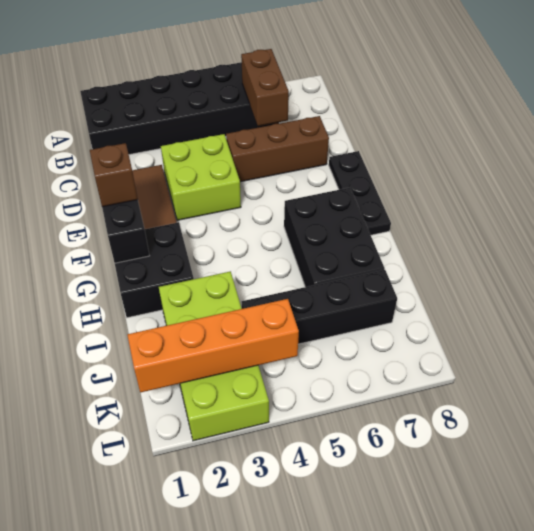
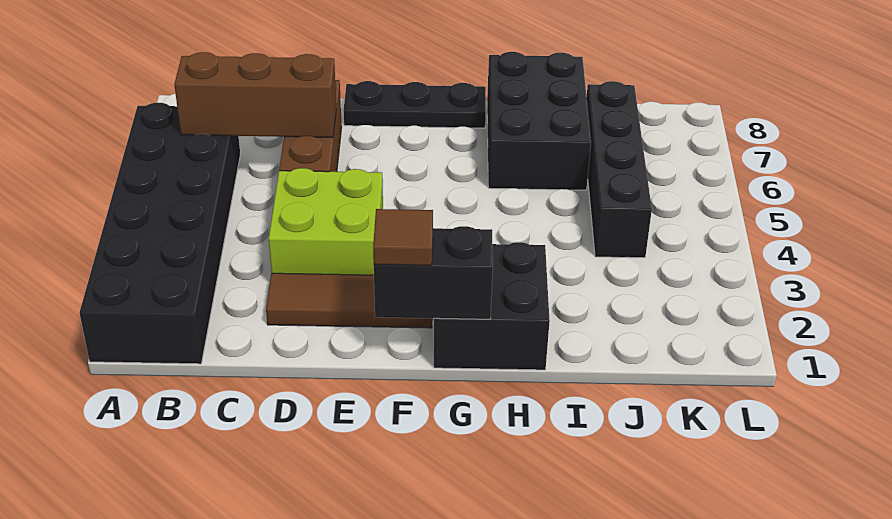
brown 1x2 brick [241,49,289,126] -> brown 1x3 brick [174,52,336,137]
brown 1x1 brick [90,143,138,207] -> brown 1x1 tile [373,209,433,266]
black 2x3 brick [284,188,385,287] -> black 2x3 brick turned to [487,52,591,190]
lime 2x4 brick [159,271,269,441] -> none
orange 1x4 brick [128,299,299,393] -> none

